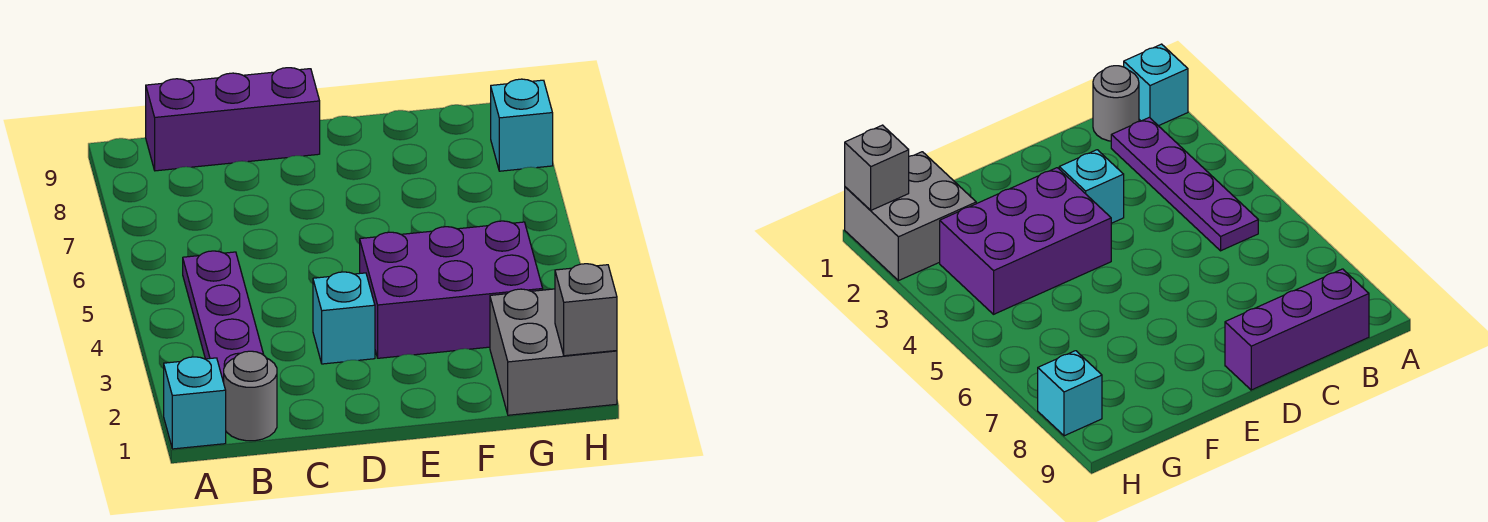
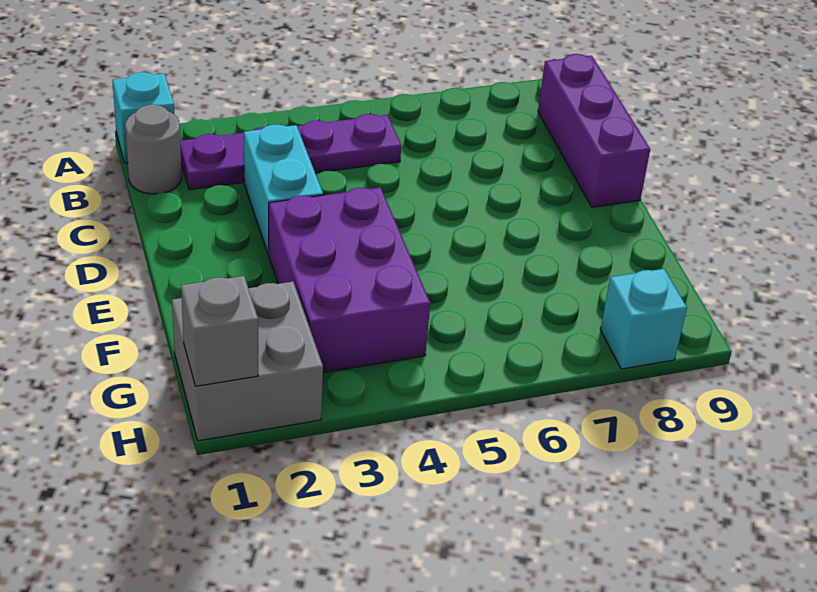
cyan 1x1 brick [313,272,375,364] -> cyan 1x2 brick [244,125,323,254]

